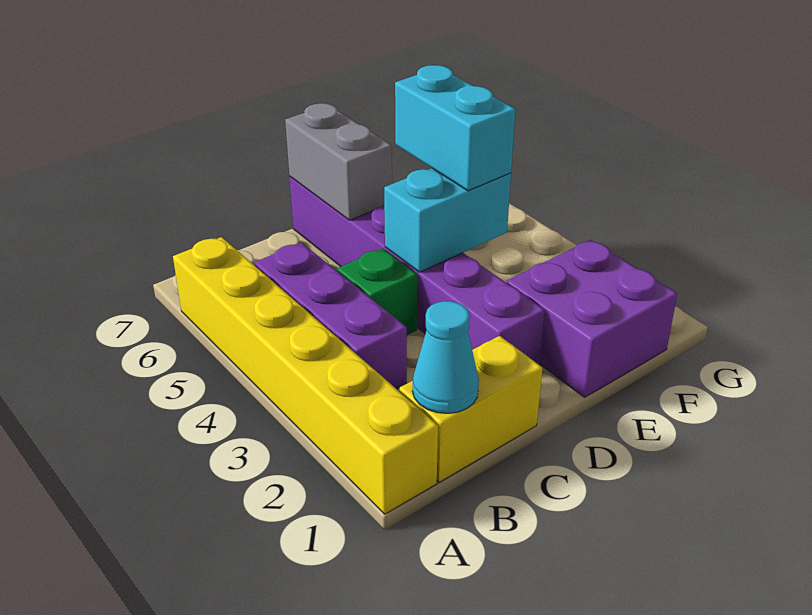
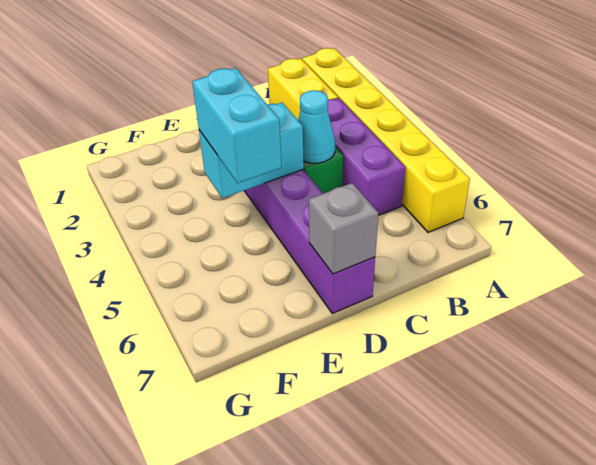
yellow 1x2 brick [399,336,542,482] -> yellow 1x2 brick turned to [268,58,338,120]
cyan 1x1 cone [412,301,479,413] -> cyan 1x1 cone moved to [298,90,335,163]
grey 1x2 brick [285,103,392,220] -> grey 1x1 brick [309,183,378,274]
purple 2x2 brick [507,240,677,397] -> none

